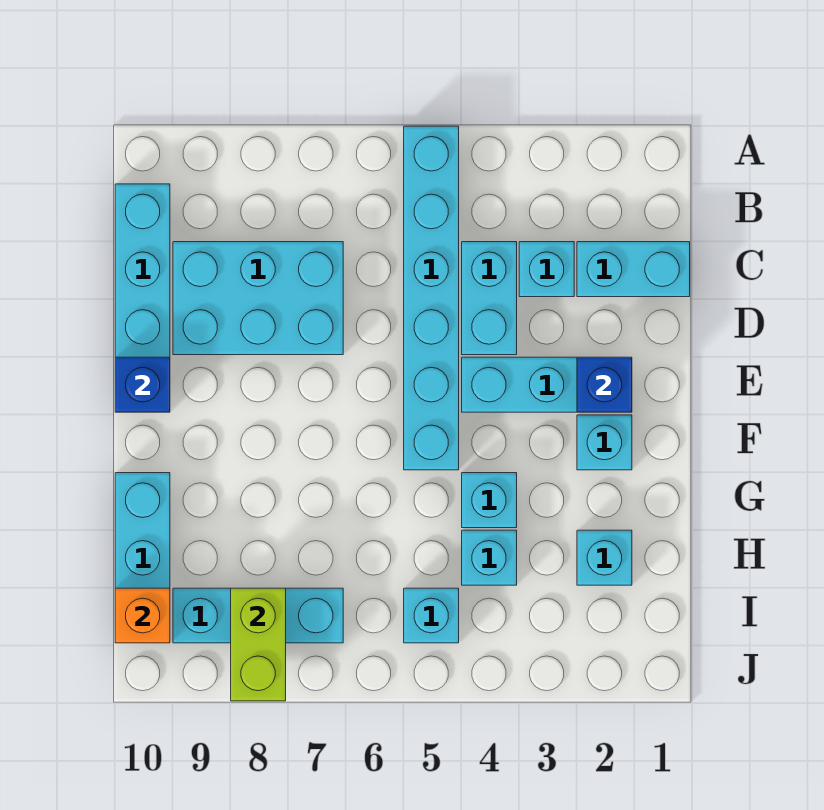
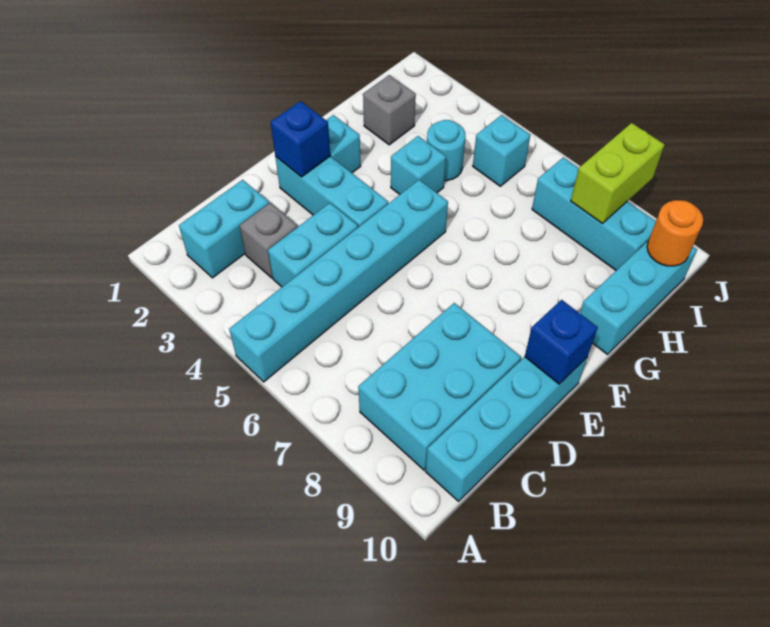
cyan 1x2 brick [577,242,690,297] -> cyan 1x2 brick turned to [179,180,269,278]
cyan 1x1 brick [519,242,574,297] -> grey 1x1 brick [240,203,297,278]
cyan 2x3 brick [173,242,343,355] -> cyan 2x3 brick turned to [358,303,521,470]
cyan 1x1 brick [577,530,632,585] -> grey 1x1 brick [363,75,416,145]
cyan 1x1 brick [462,530,517,585] -> cyan 1x1 round brick [427,120,466,181]
orange 1x1 brick [115,588,170,643] -> orange 1x1 round brick [647,200,703,266]

